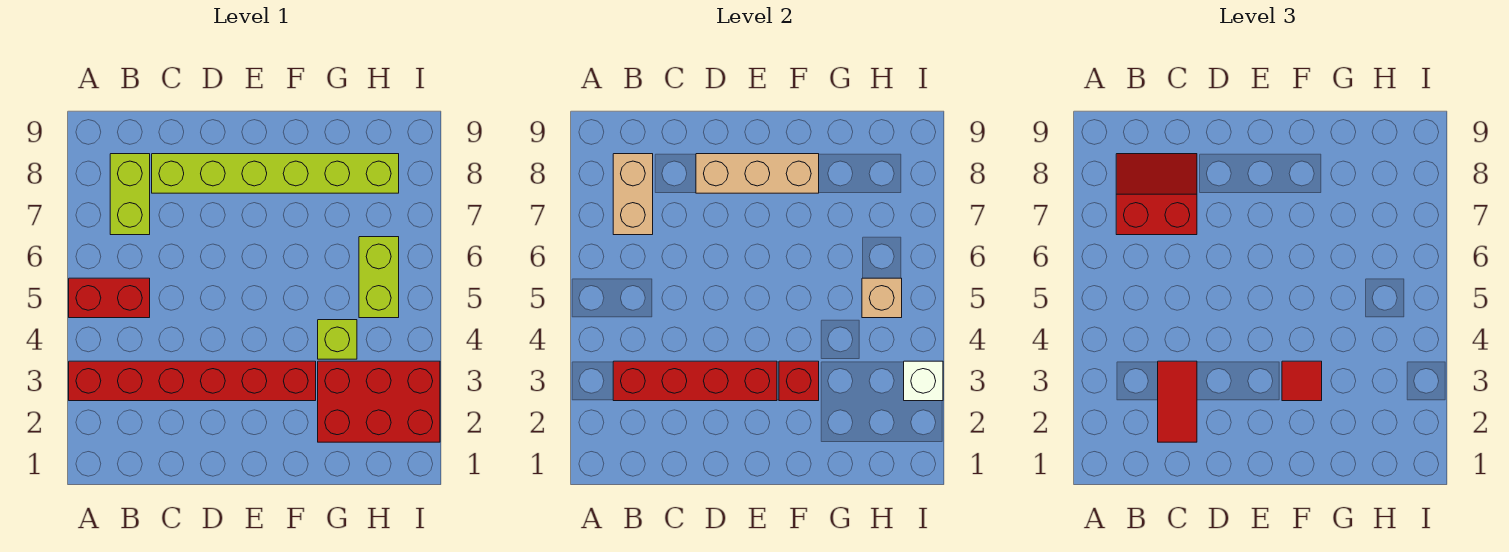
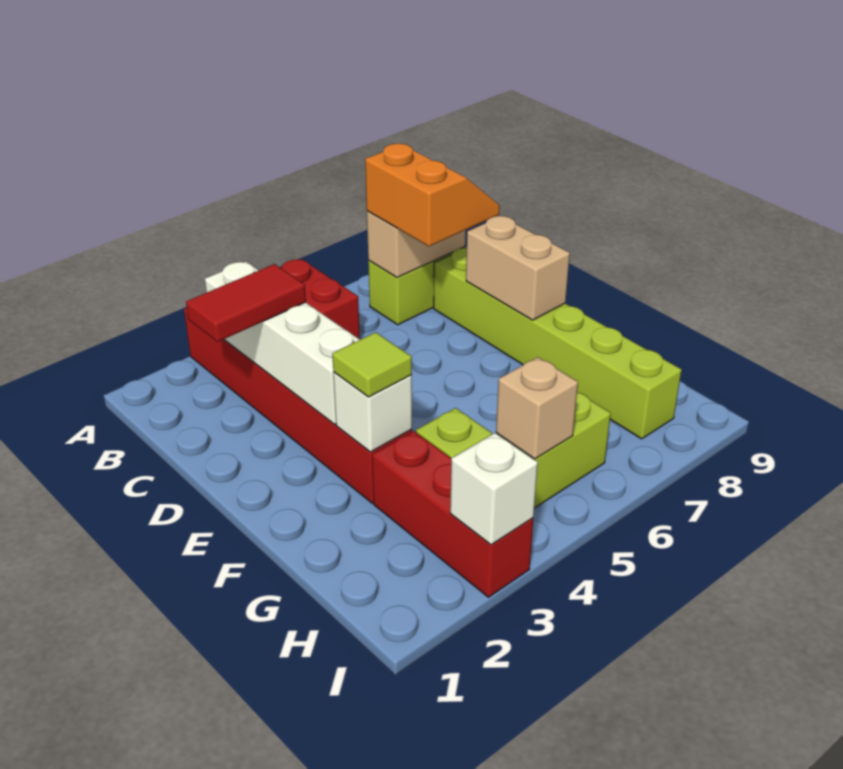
red 1x4 brick [613,361,777,401] -> white 1x4 brick [205,262,360,425]
red 2x2 slope [1116,154,1197,235] -> orange 2x2 slope [365,144,500,246]
tan 1x3 brick [696,154,819,193] -> tan 1x2 brick [466,216,570,320]
red 1x1 brick [779,361,819,401] -> white 1x1 brick [333,372,412,452]
red 1x1 tile [1282,361,1322,401] -> lime 1x1 tile [332,332,412,397]
red 2x3 brick [318,361,440,442] -> red 1x3 brick [372,431,533,597]

